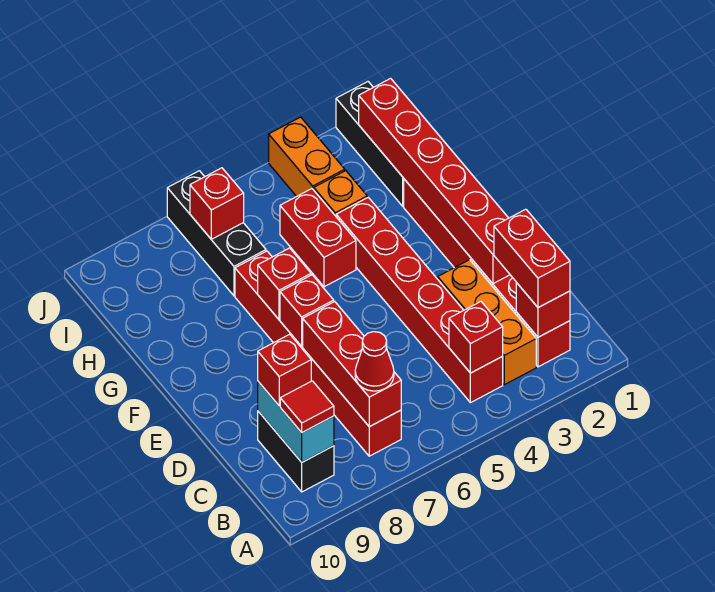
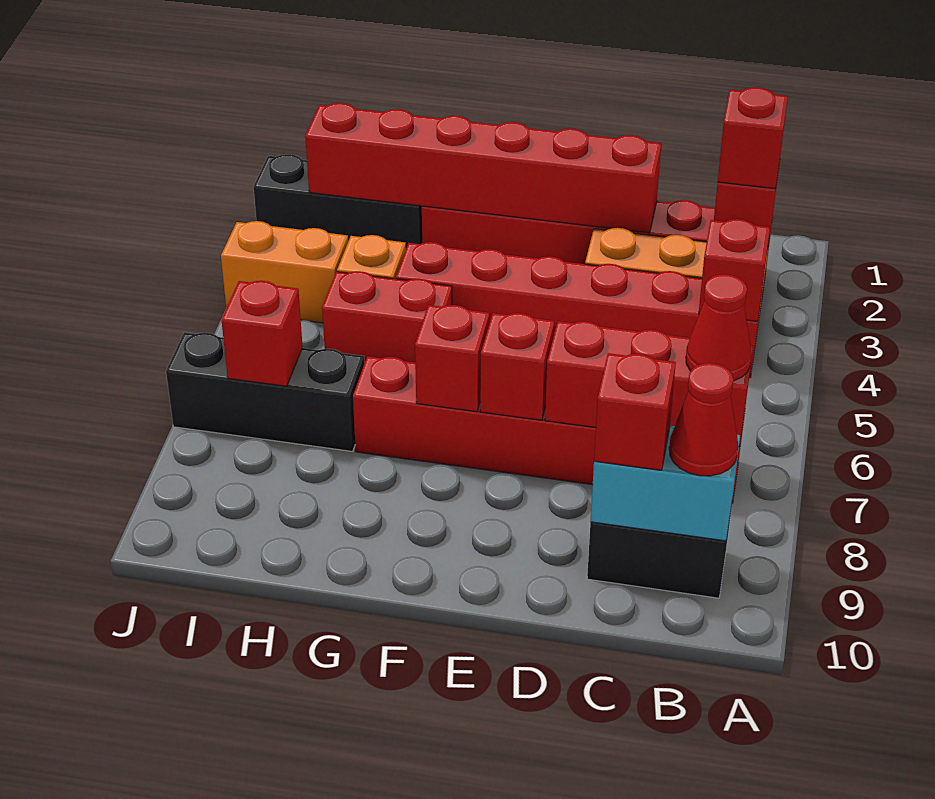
red 1x2 brick [494,209,570,308] -> red 1x1 brick [718,87,788,189]
red 1x1 tile [280,381,334,433] -> red 1x1 cone [669,363,738,476]

